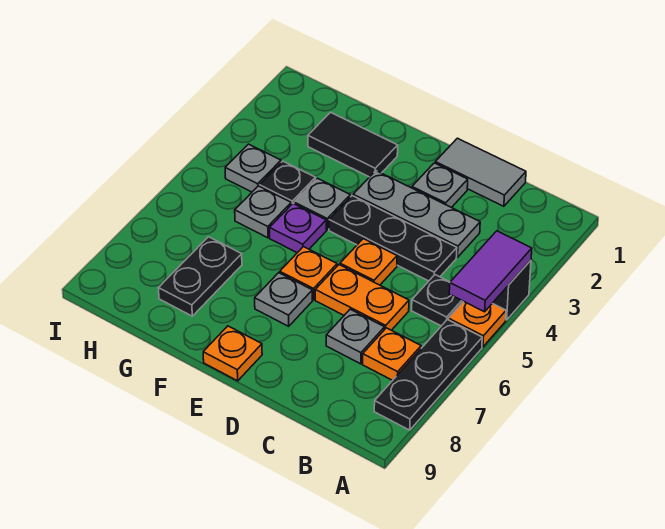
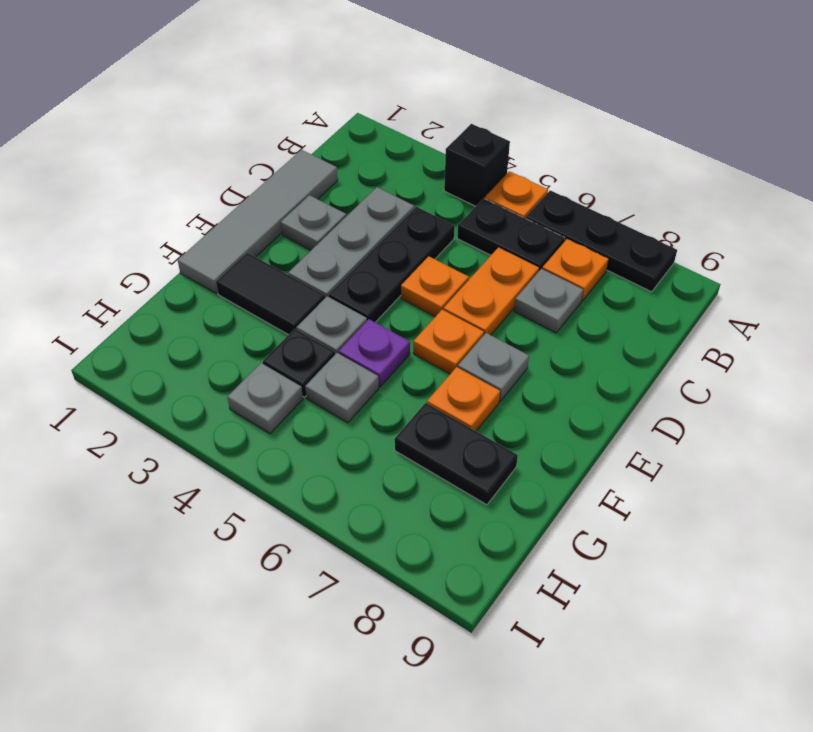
purple 1x2 tile [449,231,532,312] -> none
black 1x1 plate [412,275,463,326] -> black 1x2 plate [457,198,565,271]
grey 1x2 tile [435,138,526,206] -> grey 1x4 tile [178,150,338,293]
orange 1x1 plate [203,326,262,381] -> orange 1x1 plate moved to [427,367,500,431]
black 1x2 tile [308,112,398,177] -> black 1x2 tile turned to [216,253,325,335]

